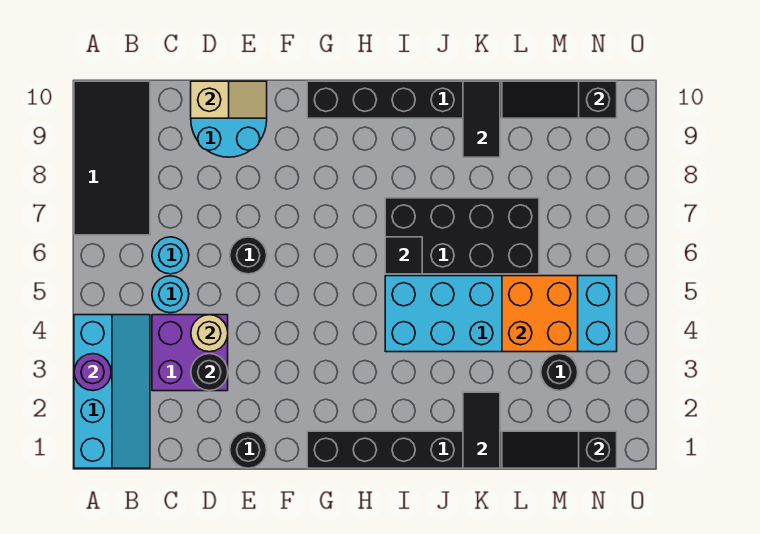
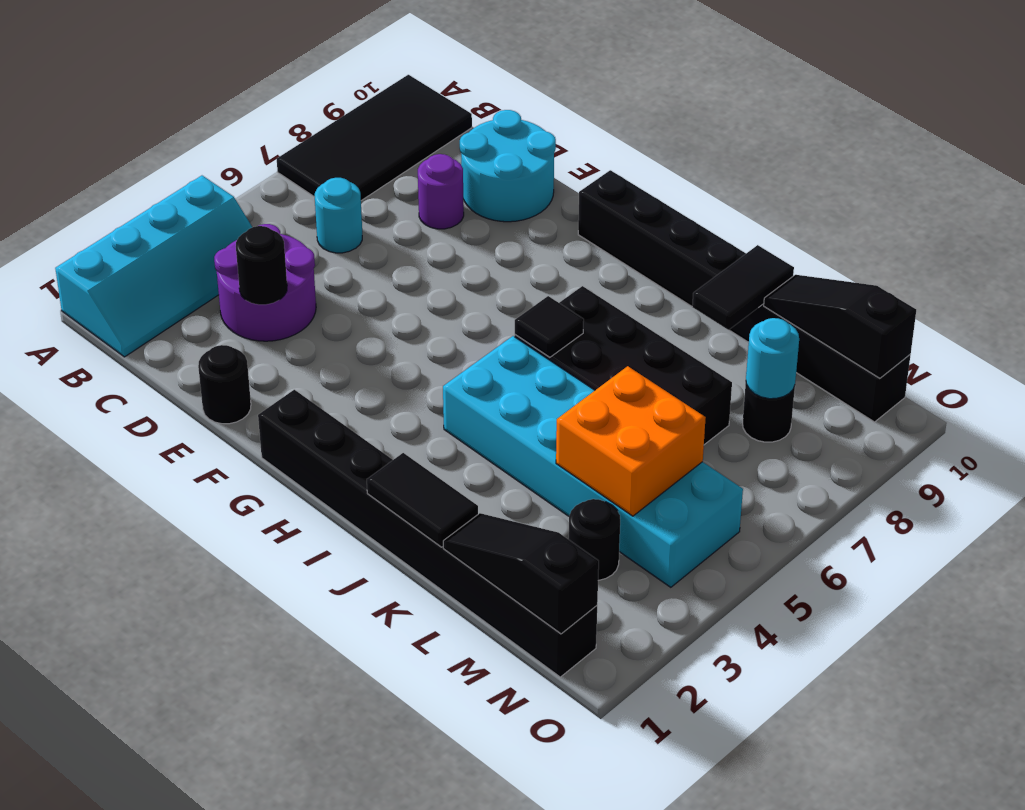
purple 1x1 round brick [74,354,111,391] -> purple 1x1 round brick moved to [418,154,464,229]
purple 2x2 brick [152,315,228,391] -> purple 2x2 round brick [214,224,316,341]
cyan 1x1 round brick [152,276,189,313] -> cyan 1x1 round brick moved to [746,318,799,399]
tan 1x1 round brick [191,315,228,352] -> none
tan 1x2 slope [191,81,267,118] -> none
black 1x1 round brick [230,237,267,274] -> black 1x1 round brick moved to [743,384,795,442]
black 1x2 tile [463,392,500,468] -> black 1x2 tile turned to [367,453,478,547]

